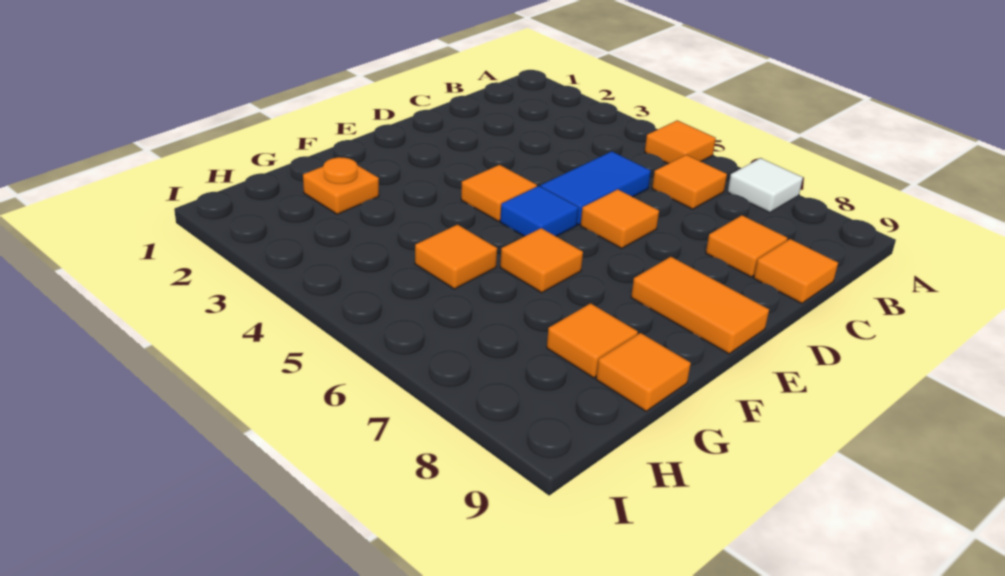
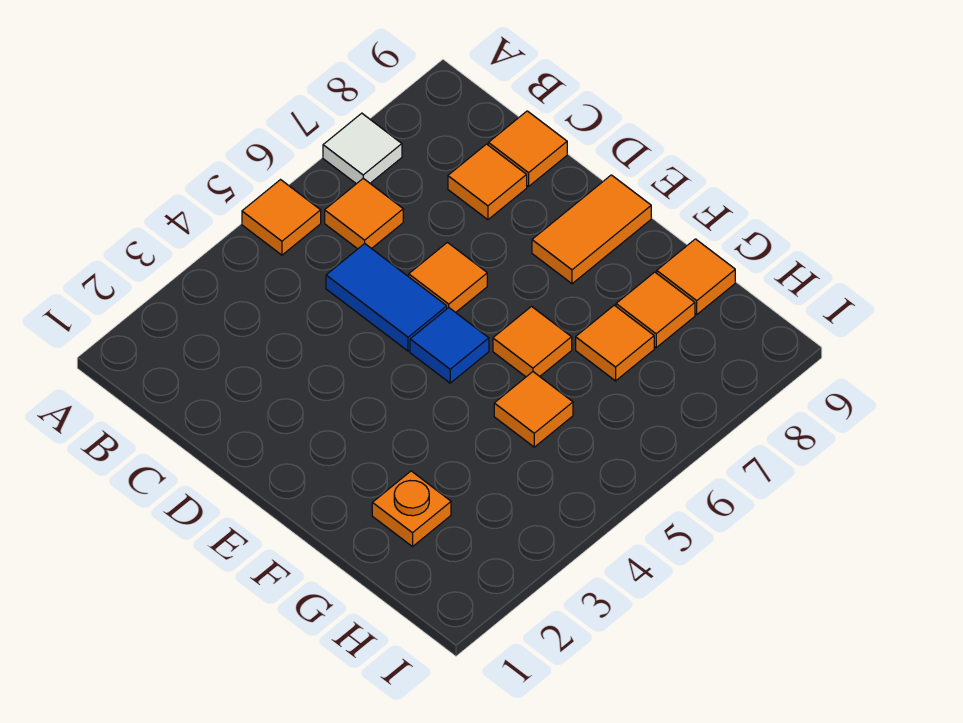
orange 1x1 tile [461,165,537,221] -> orange 1x1 tile moved to [576,305,654,381]

